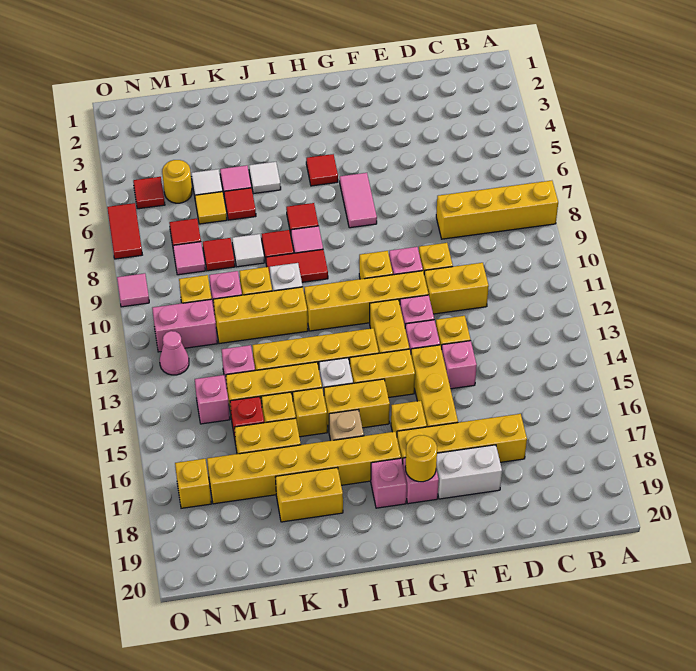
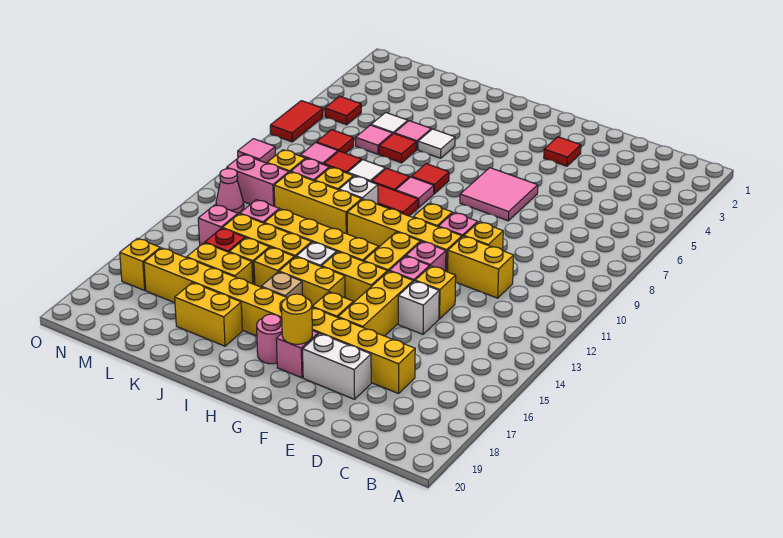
yellow 1x4 brick [436,181,558,239] -> none
pink 1x1 brick [441,341,477,389] -> white 1x1 brick [398,281,439,334]
pink 1x2 tile [340,173,377,228] -> pink 2x2 tile [460,168,538,221]
red 1x1 tile [306,154,338,186] -> red 1x1 tile moved to [544,137,581,166]
pink 1x1 brick [371,458,407,508] -> pink 1x1 round brick [257,314,282,364]
yellow 1x1 tile [195,192,227,224] -> pink 1x1 tile [356,125,393,154]
yellow 1x1 round brick [162,160,192,203] -> none

